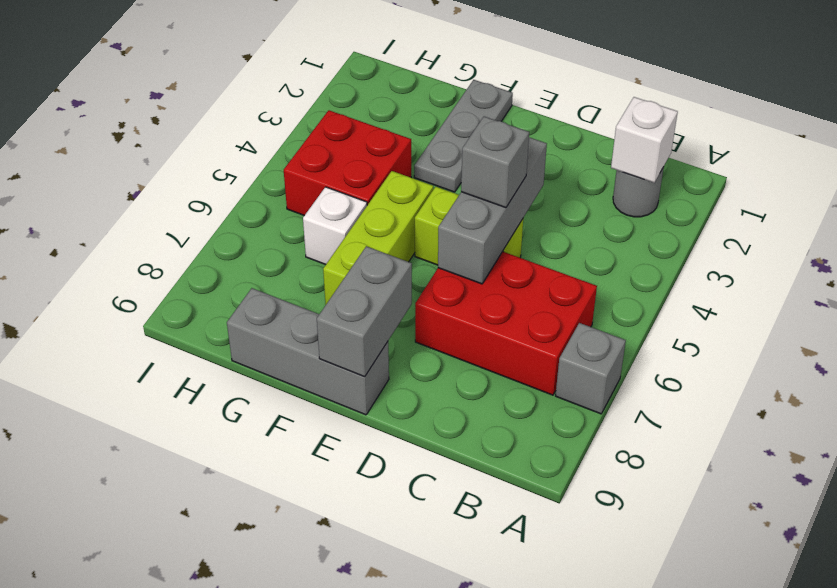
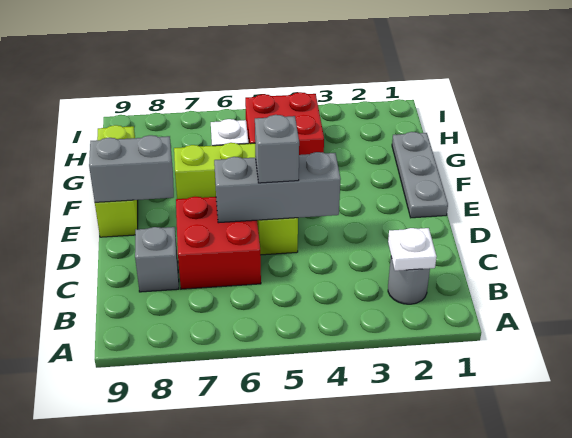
grey 1x1 brick [556,323,626,414] -> grey 1x1 brick moved to [135,227,179,292]
white 1x1 brick [611,97,678,183] -> white 1x1 plate [388,228,437,271]
red 2x3 brick [415,252,597,395] -> red 2x2 brick [176,197,261,289]
grey 1x3 brick [227,288,389,415] -> lime 1x3 brick [95,125,138,237]
grey 1x3 plate [414,80,513,192] -> grey 1x3 plate turned to [392,132,448,218]

